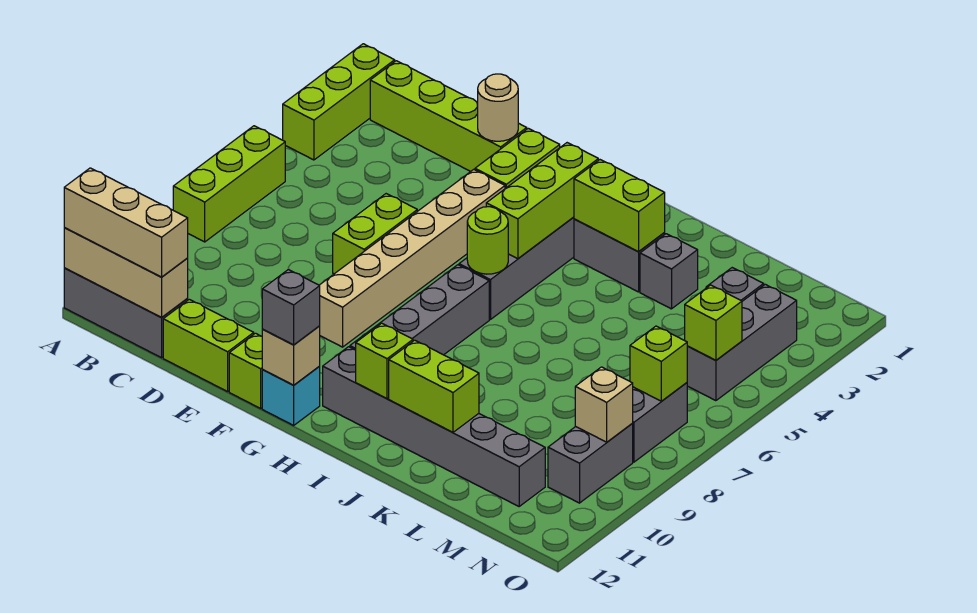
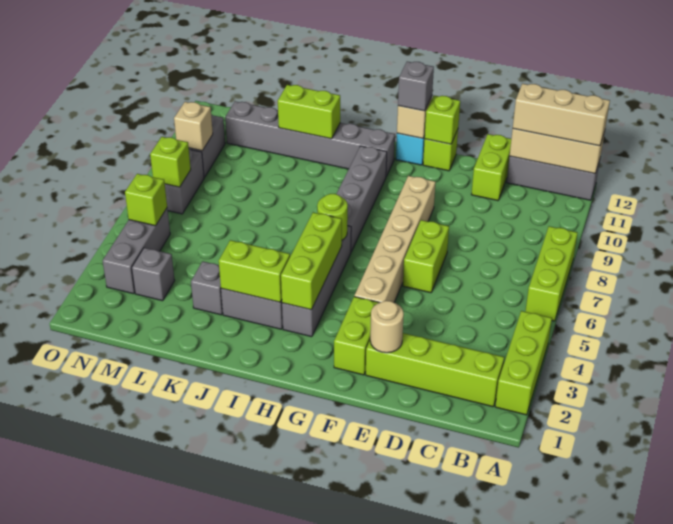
lime 1x2 brick [163,299,254,392] -> lime 1x2 brick turned to [471,134,511,201]
lime 1x1 brick [356,323,413,399] -> lime 1x1 brick moved to [425,95,460,144]

